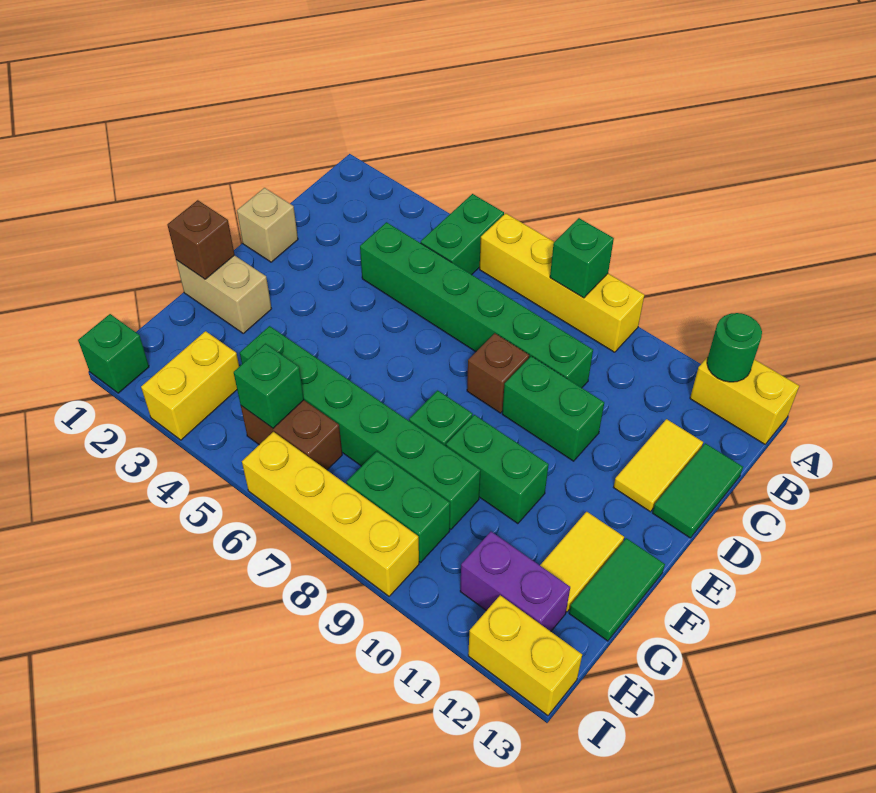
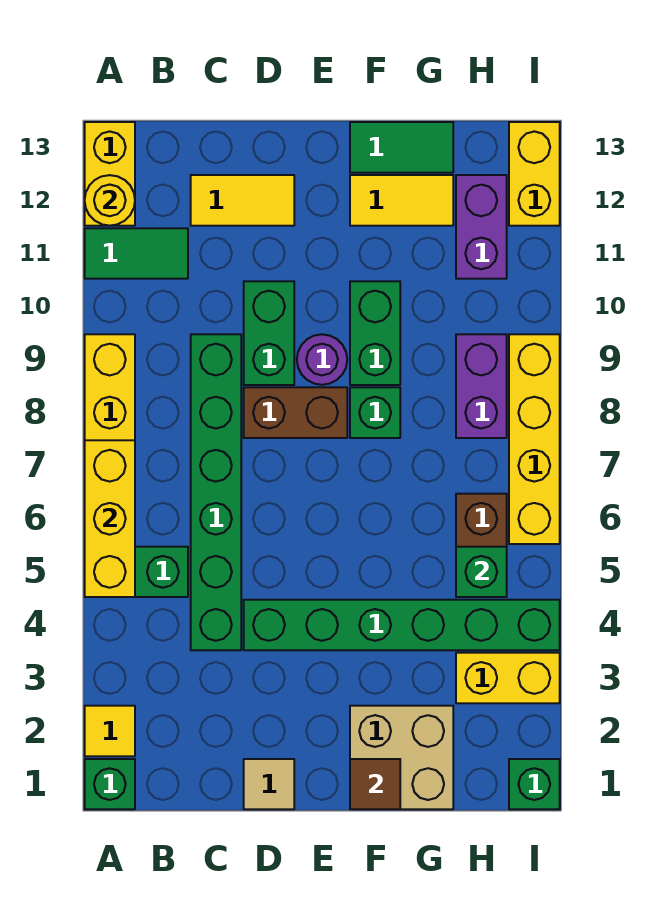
none -> yellow 1x1 tile [85,706,135,756]
none -> yellow 1x3 brick [85,440,135,597]
green 1x1 brick [550,218,614,298] -> green 1x1 brick moved to [85,759,135,809]
green 1x1 round brick [707,313,762,382] -> yellow 1x1 round brick [85,175,135,226]
green 1x2 tile [653,443,743,538] -> green 1x2 tile moved to [85,228,188,279]
tan 1x1 brick [237,188,298,262] -> tan 1x1 tile [244,759,294,809]
brown 1x1 brick [467,333,529,413] -> brown 1x2 brick [244,387,347,438]
none -> purple 1x1 round brick [297,334,347,385]
tan 1x2 brick [176,255,272,333] -> tan 2x2 brick [350,706,453,809]
brown 1x1 brick [168,200,235,279] -> brown 1x1 tile [350,759,400,809]
green 1x6 brick [240,326,481,529] -> green 1x6 brick turned to [244,600,560,650]
green 1x2 brick [346,451,450,562] -> purple 1x2 brick [456,334,507,438]

